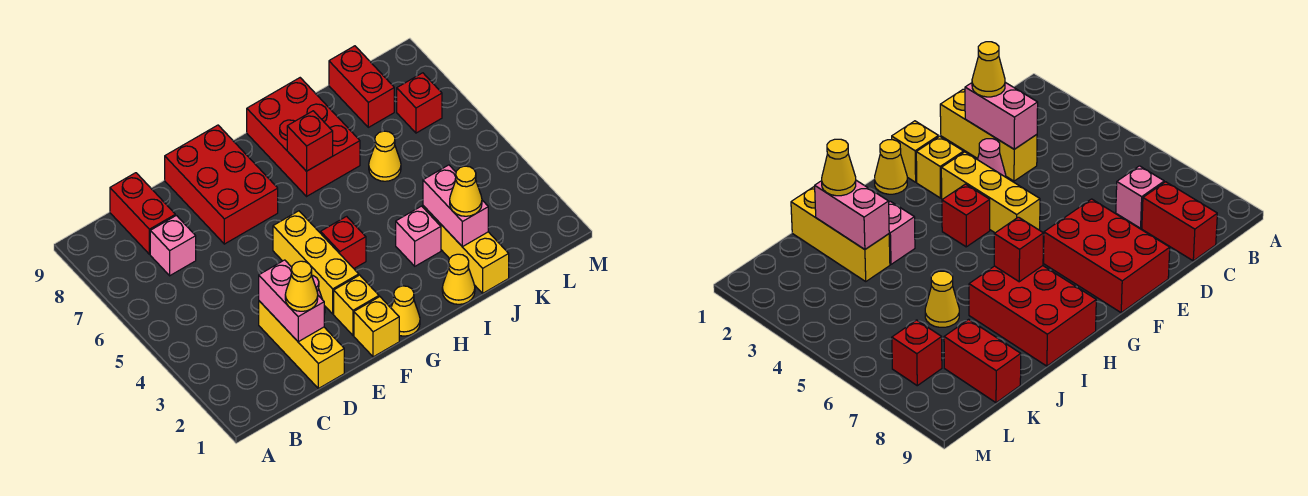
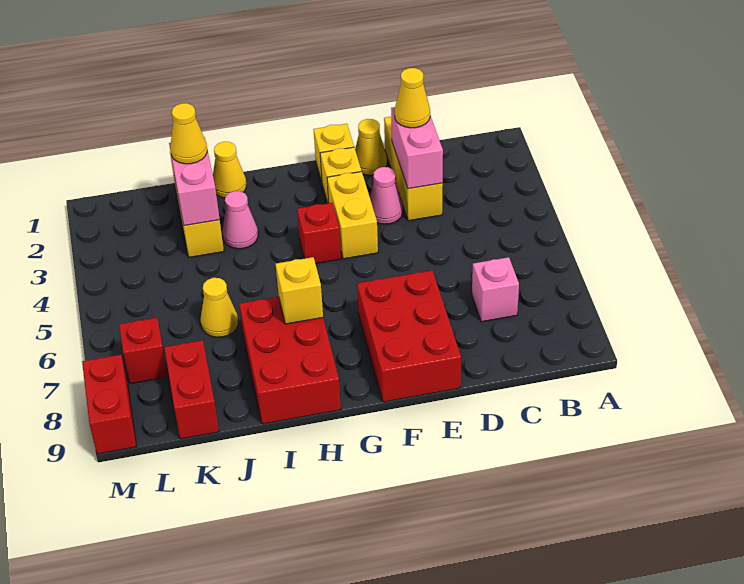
red 1x2 brick [110,173,175,254] -> red 1x2 brick moved to [82,355,137,454]
yellow 1x3 brick [273,211,359,314] -> yellow 1x2 brick [327,172,378,259]
yellow 1x1 cone [391,286,420,336] -> yellow 1x1 cone moved to [355,119,387,175]
red 1x1 brick [287,111,333,171] -> yellow 1x1 brick [276,257,323,324]
pink 1x1 brick [396,206,441,266] -> pink 1x1 cone [222,191,258,249]

